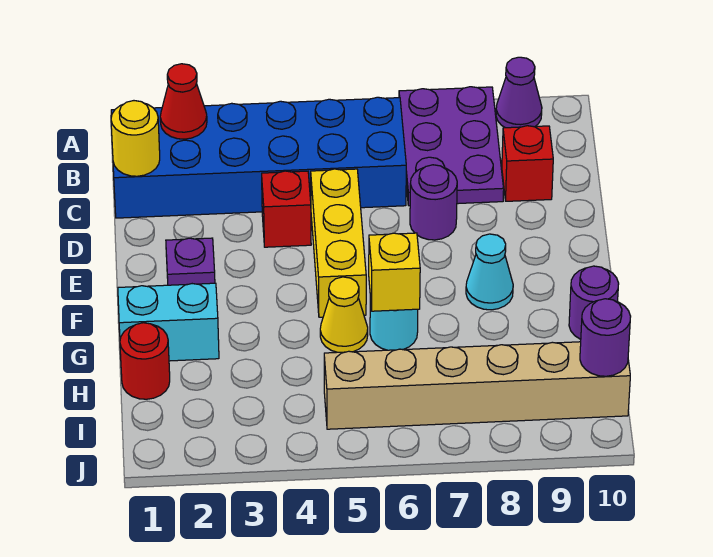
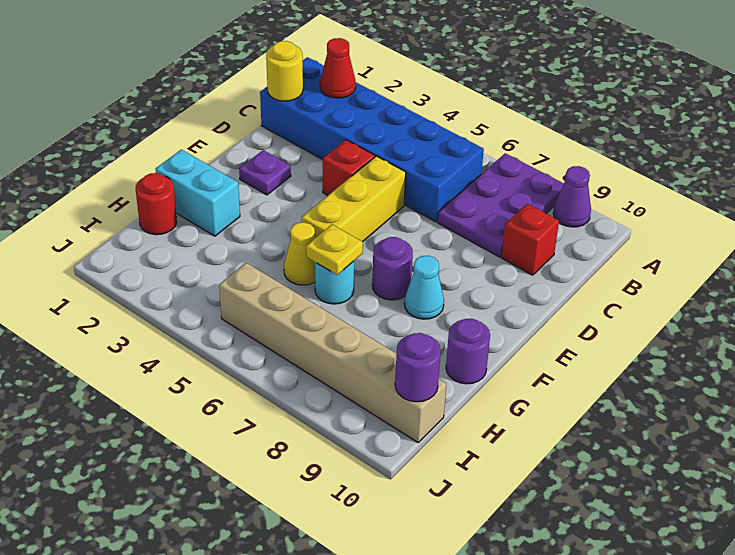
purple 1x1 round brick [410,165,457,240] -> purple 1x1 round brick moved to [372,237,413,300]
yellow 1x1 brick [369,233,420,311] -> yellow 1x1 plate [306,225,363,275]

